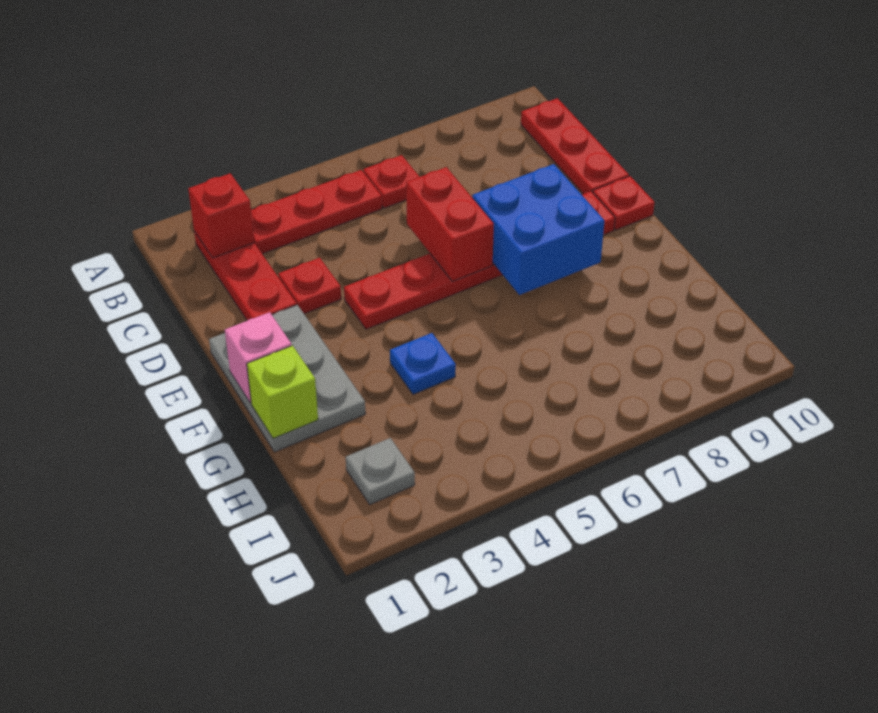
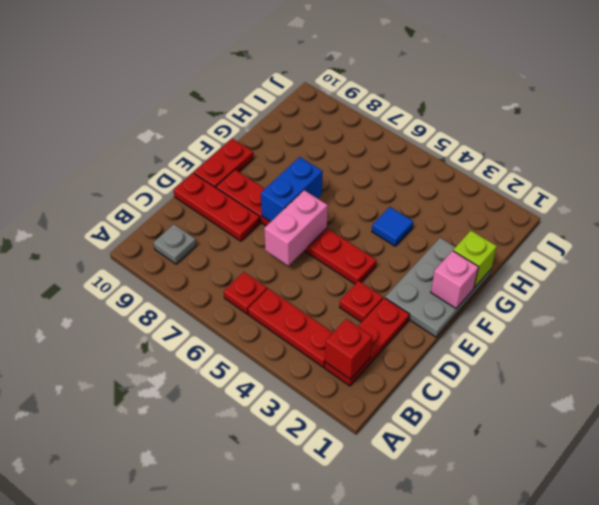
red 1x3 plate [521,98,629,194] -> red 1x3 plate turned to [174,173,260,241]
red 1x2 brick [406,167,494,281] -> pink 1x2 brick [264,190,328,266]
blue 2x2 brick [472,164,605,295] -> blue 1x2 brick [261,157,323,222]
red 1x1 plate [593,176,655,230] -> red 1x2 plate [194,139,253,187]
blue 1x1 plate [390,333,456,394] -> blue 1x1 tile [372,207,413,246]
grey 1x1 plate [346,438,415,504] -> grey 1x1 plate moved to [154,224,196,264]

